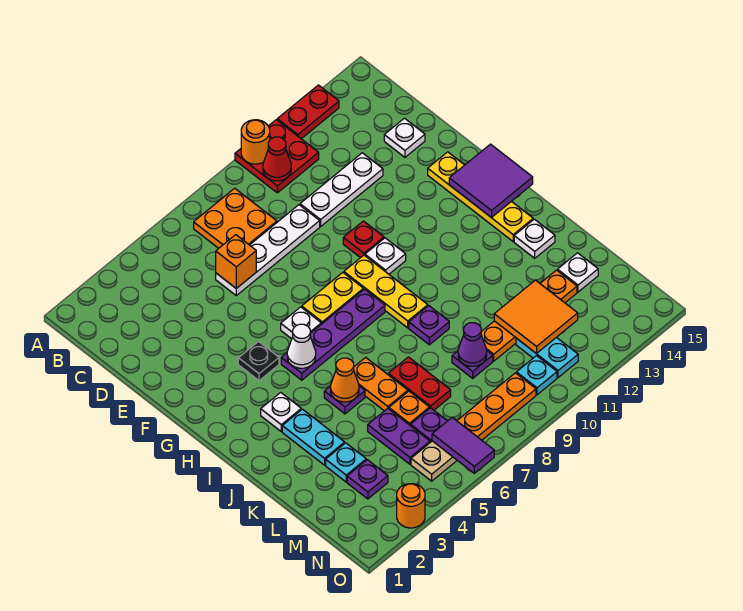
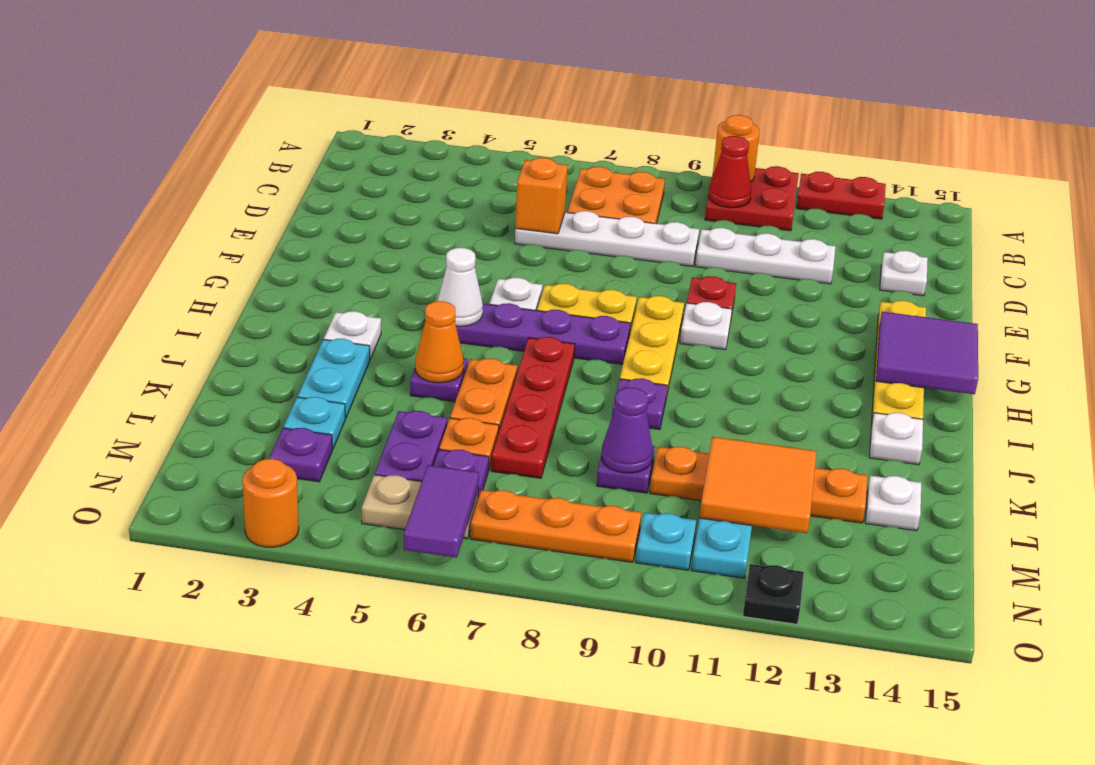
black 1x1 plate [238,342,279,381] -> black 1x1 plate moved to [743,564,804,624]
red 1x2 plate [388,357,451,410] -> red 1x4 plate [491,337,575,478]

